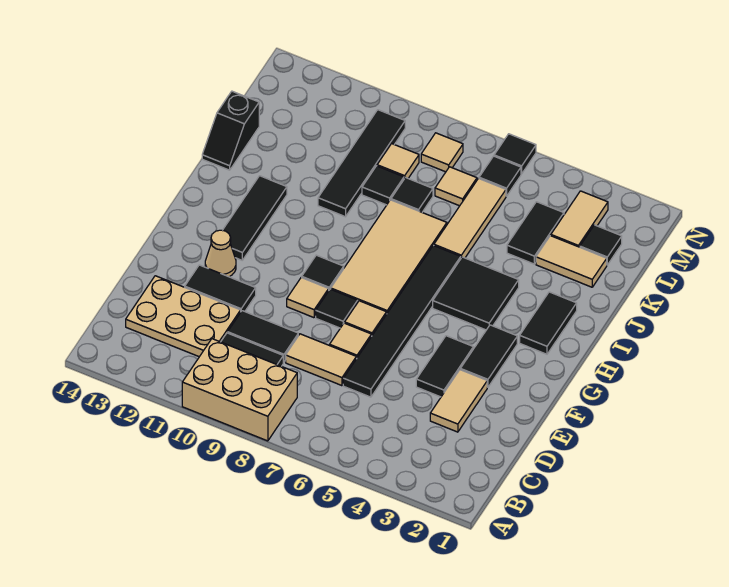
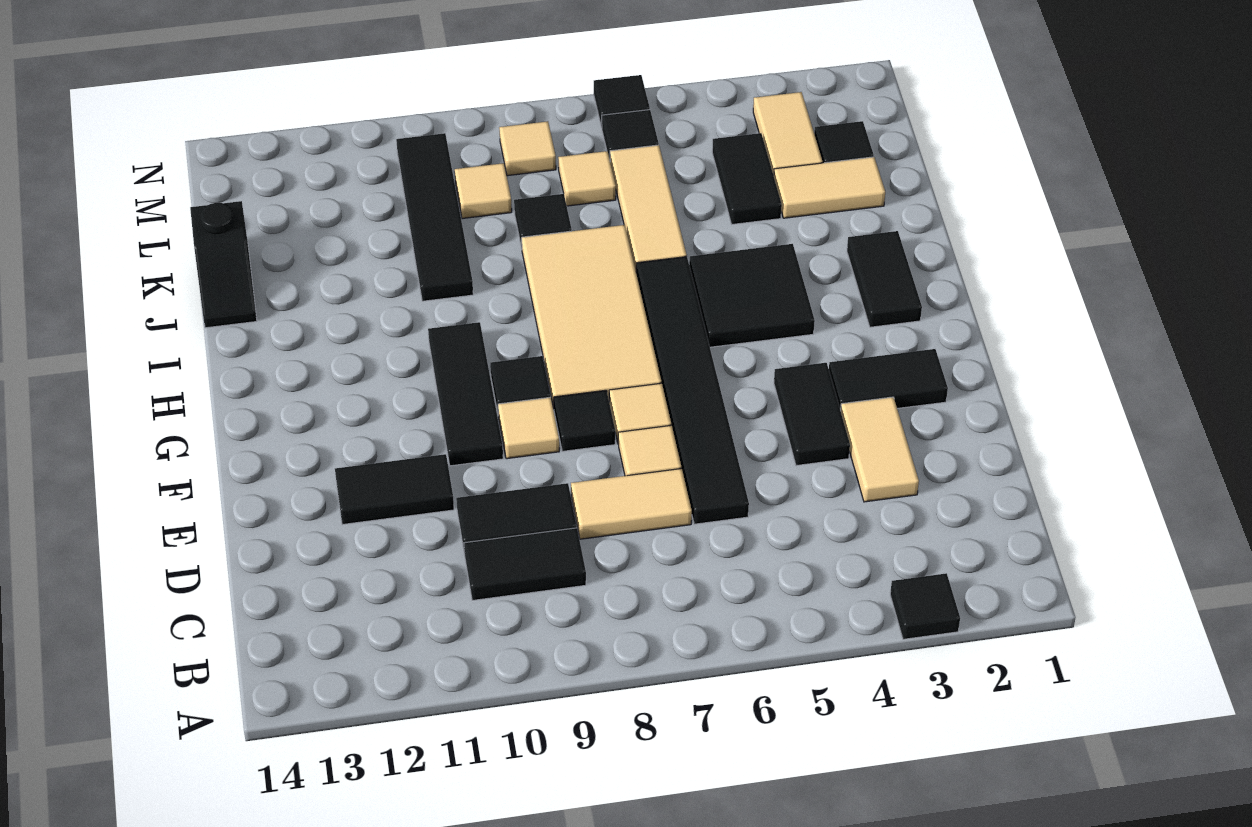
tan 2x3 brick [182,339,297,441] -> none
tan 2x3 plate [126,276,241,357] -> none
black 1x2 tile [460,325,517,387] -> black 1x2 tile turned to [829,349,948,411]
tan 1x1 cone [205,230,236,277] -> none
black 1x3 tile [223,176,287,260] -> black 1x3 tile moved to [428,322,503,466]
black 1x1 tile [362,166,404,205] -> black 1x1 tile moved to [890,573,960,639]

